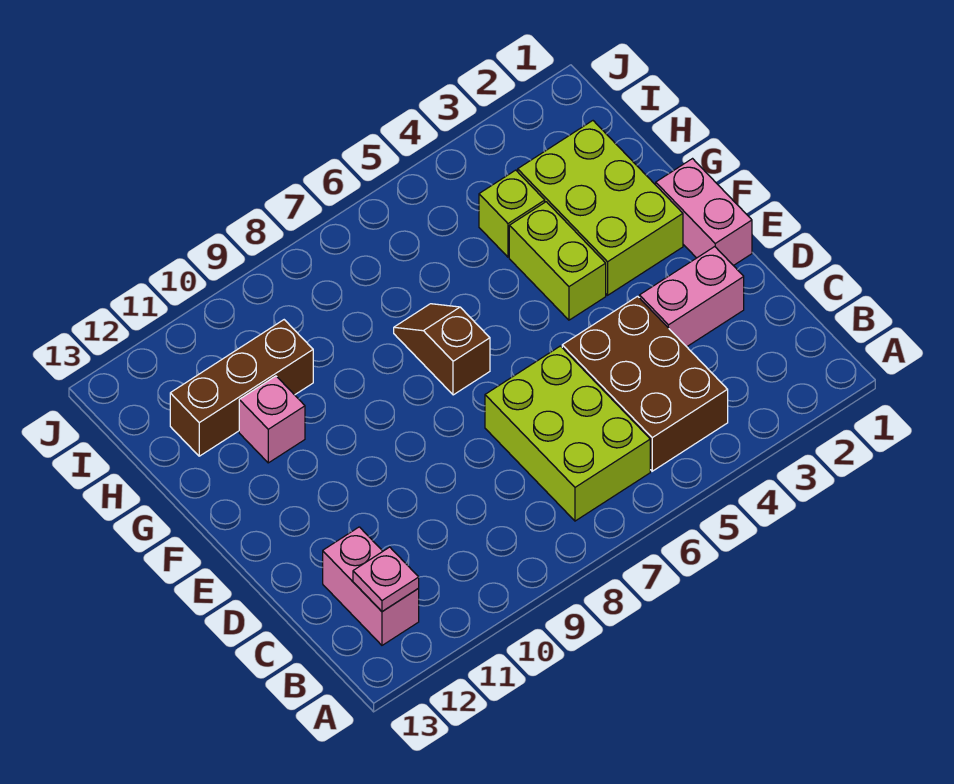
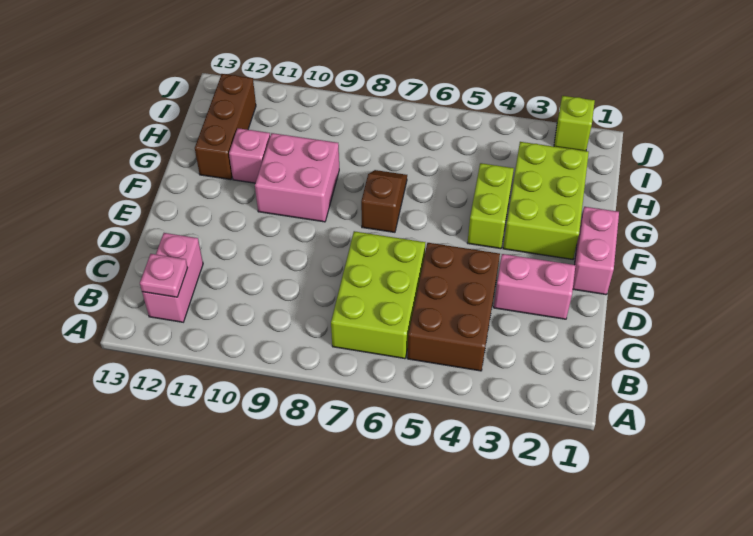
none -> pink 2x2 brick [255,133,339,222]
lime 1x1 brick [479,170,545,257] -> lime 1x1 brick moved to [554,96,595,151]
brown 1x3 brick [170,320,313,456] -> brown 1x3 brick turned to [195,74,256,180]

